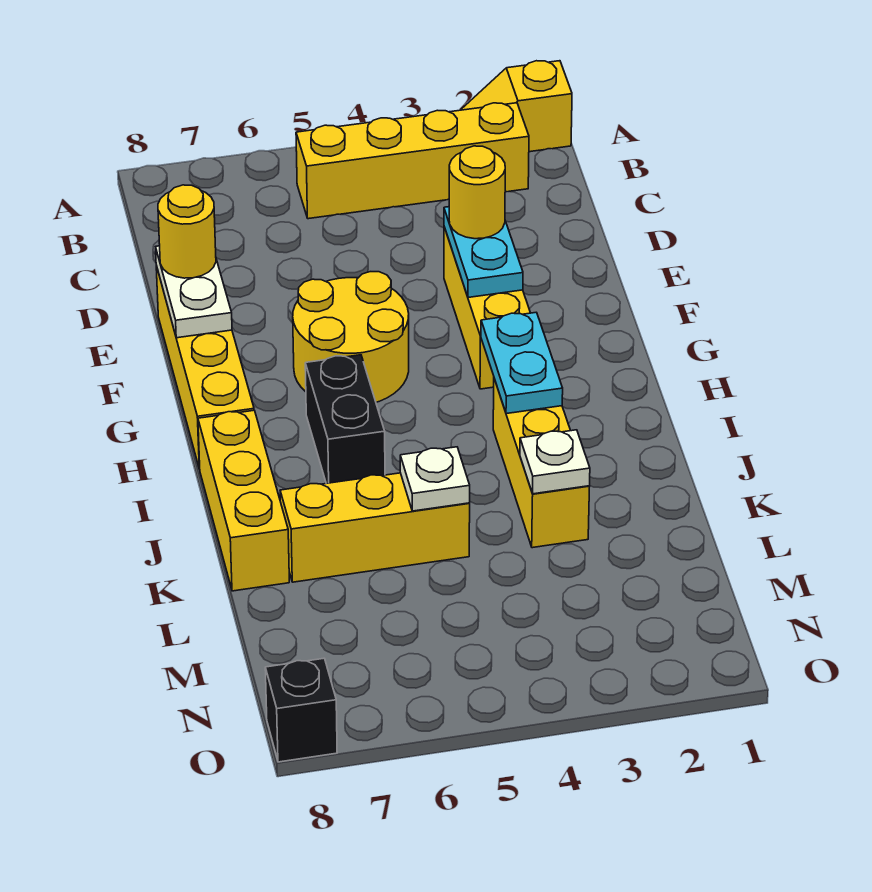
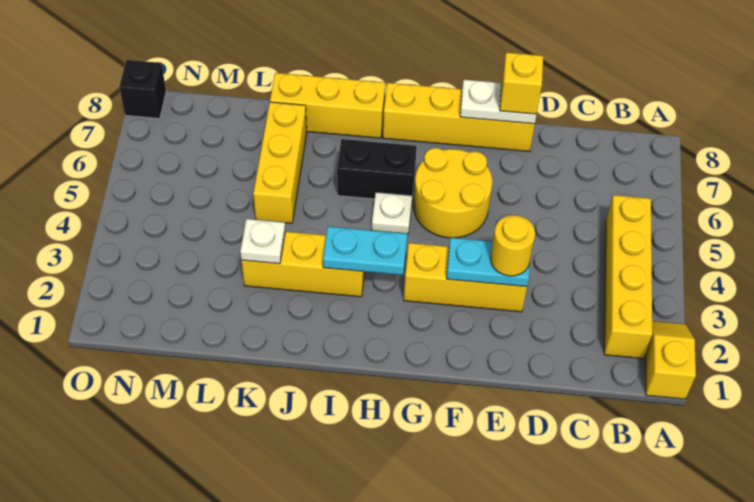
yellow 1x1 round brick [158,185,216,278] -> yellow 1x1 brick [500,53,543,114]
white 1x1 plate [400,447,470,511] -> white 1x1 plate moved to [372,192,412,234]

